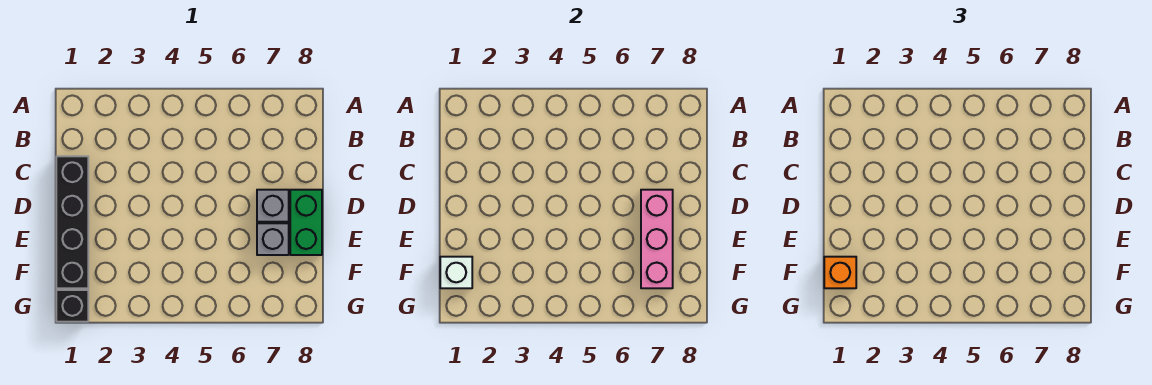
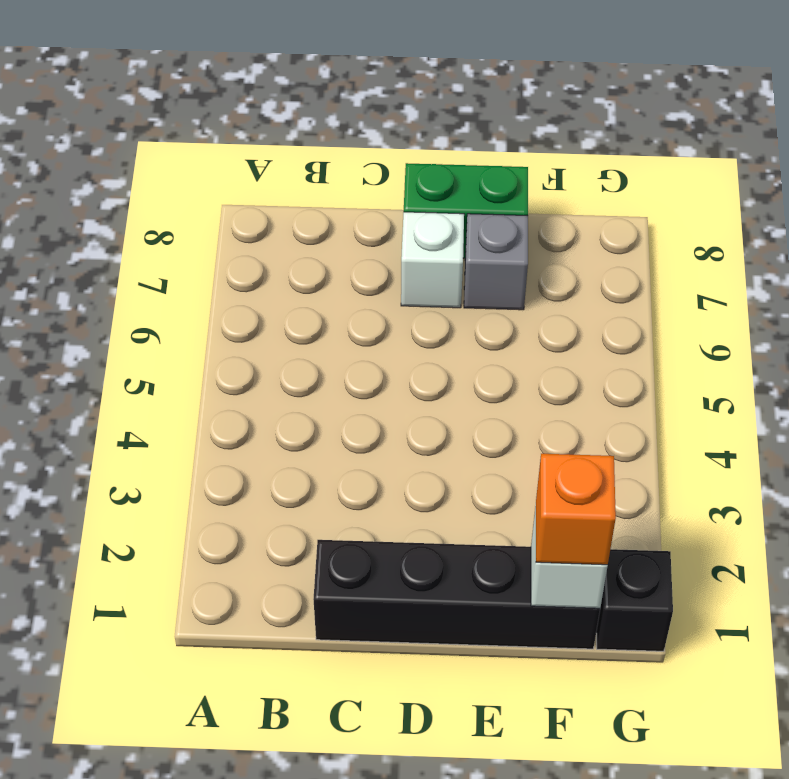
grey 1x1 brick [257,190,289,222] -> white 1x1 brick [401,212,464,308]
pink 1x3 brick [641,190,673,288] -> none

